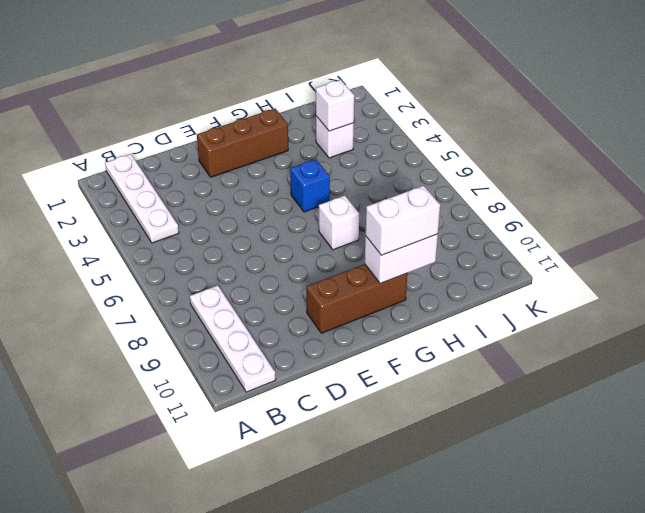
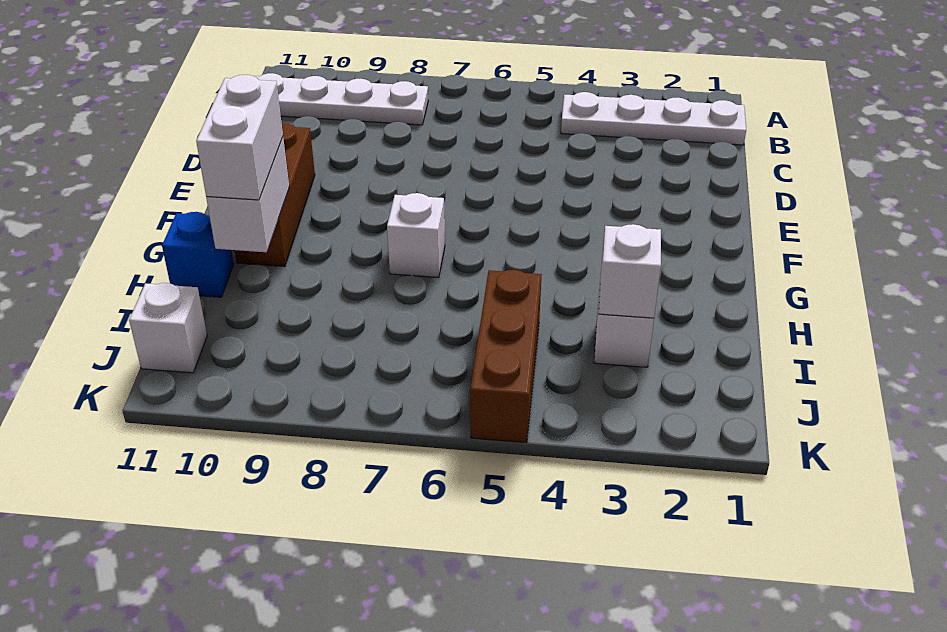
brown 1x3 brick [197,109,288,177] -> brown 1x3 brick moved to [470,270,542,443]
blue 1x1 brick [290,159,330,212] -> blue 1x1 brick moved to [162,212,234,297]
none -> white 1x1 brick [129,283,207,373]

